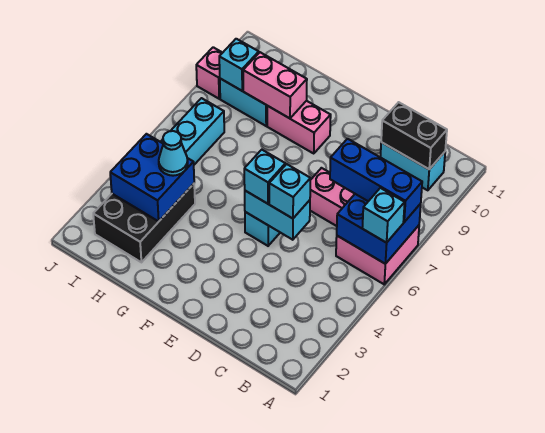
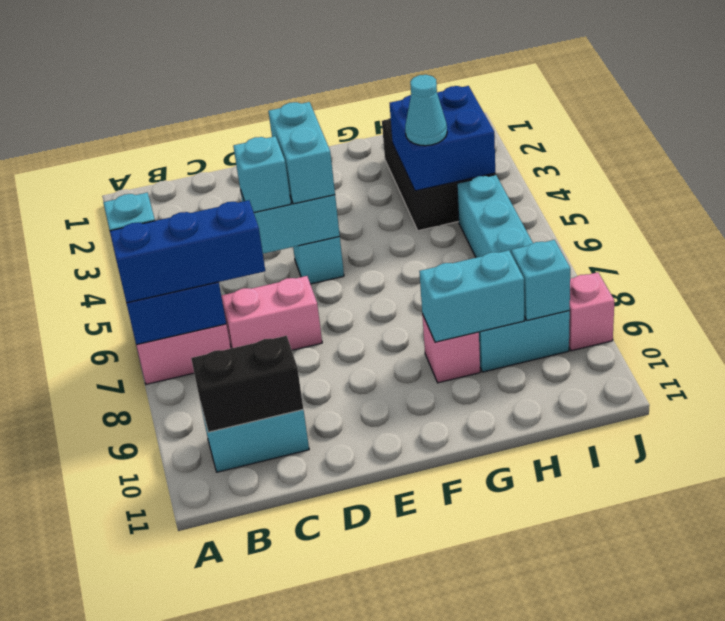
cyan 1x1 brick [244,150,285,204] -> cyan 1x2 brick [268,102,335,204]
pink 1x2 brick [267,101,331,153] -> pink 1x1 brick [422,314,480,383]
pink 1x2 brick [243,52,307,118] -> cyan 1x2 brick [419,250,524,342]

